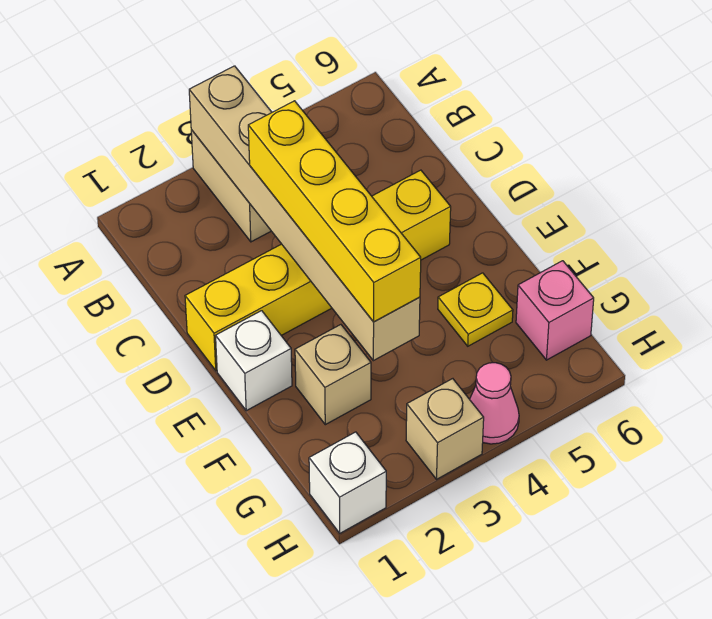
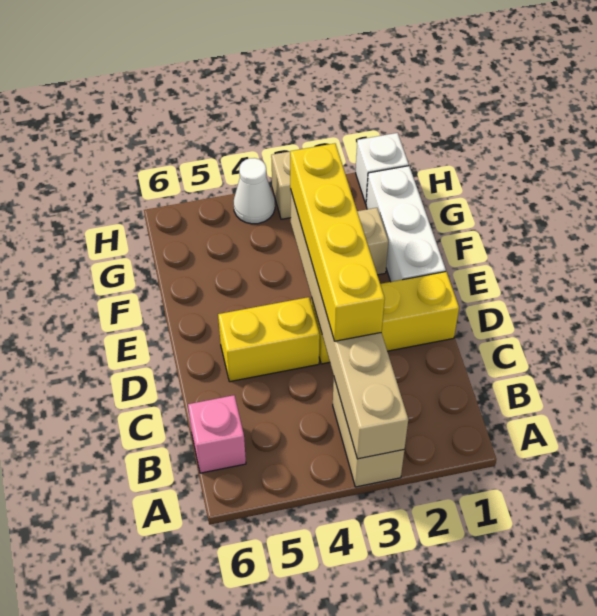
white 1x1 brick [216,311,292,411] -> white 1x3 brick [366,166,446,282]
yellow 1x1 plate [438,273,513,346] -> none
pink 1x1 brick [516,261,594,360] -> pink 1x1 brick moved to [188,395,246,473]
pink 1x1 cone [470,363,519,444] -> white 1x1 cone [234,158,275,224]

